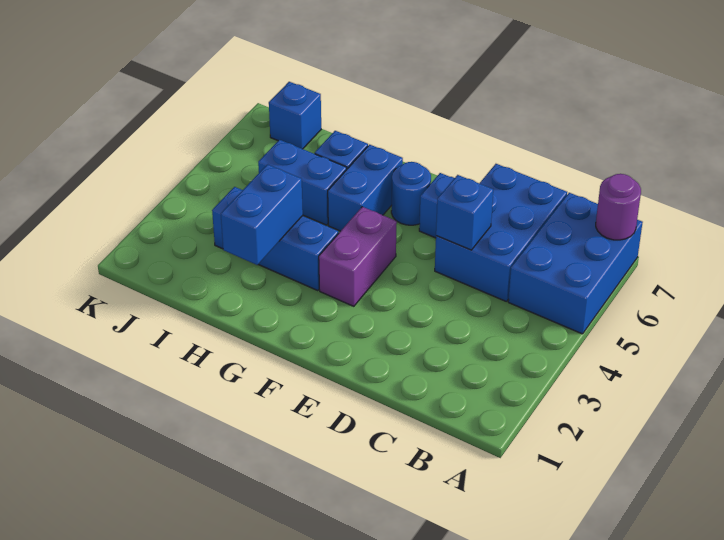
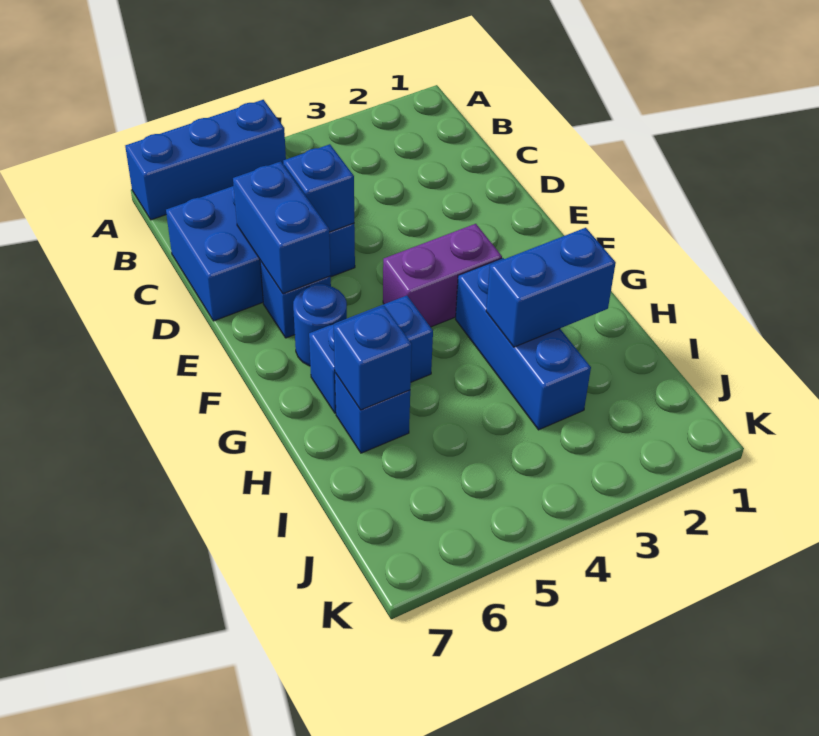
blue 2x3 brick [508,193,643,334] -> blue 1x3 brick [125,100,286,220]
purple 1x1 round brick [596,174,641,240] -> none
blue 1x2 brick [258,140,347,225] -> blue 1x2 brick moved to [233,161,331,294]
blue 1x1 brick [269,82,321,149] -> blue 1x1 brick moved to [334,306,412,410]

